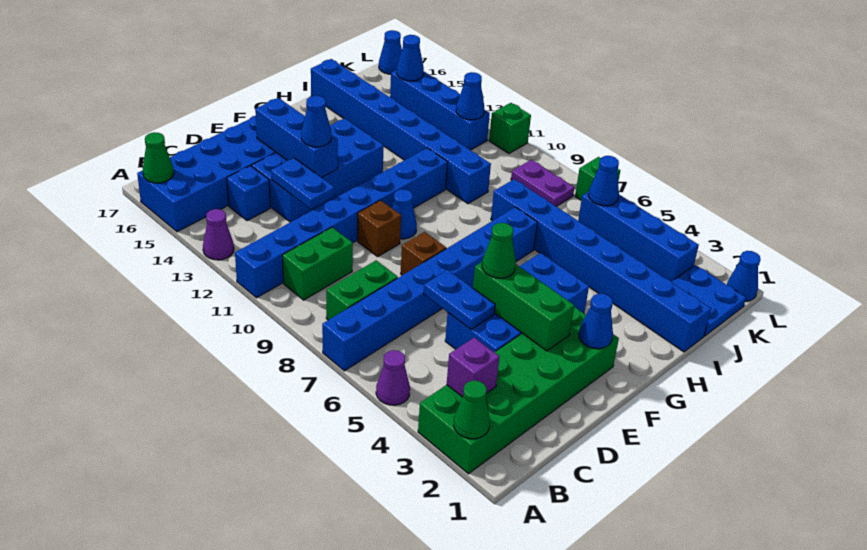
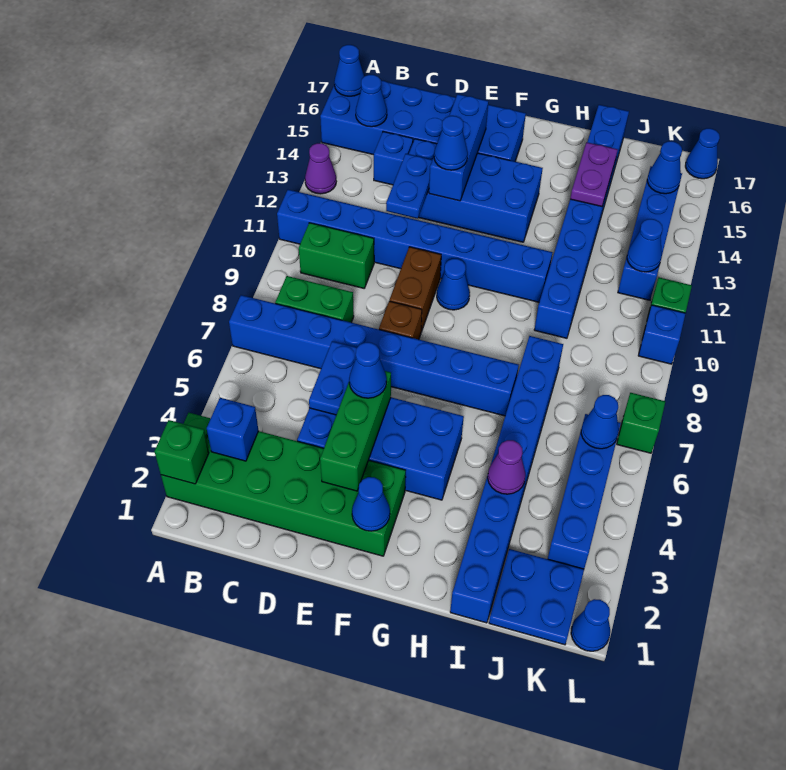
green 1x1 cone [454,381,490,439] -> green 1x1 brick [154,420,209,484]
purple 1x1 cone [376,350,410,405] -> purple 1x1 cone moved to [488,440,525,494]
green 1x1 cone [143,132,174,183] -> blue 1x1 cone [334,45,364,96]
purple 1x1 brick [447,337,500,397] -> blue 1x1 brick [207,398,258,461]
none -> blue 1x1 cone [356,75,387,127]
green 1x1 cone [482,223,516,278] -> blue 1x1 cone [349,342,387,398]
brown 1x1 brick [357,200,401,257] -> brown 1x2 brick [390,247,441,332]
purple 1x2 plate [511,160,574,207] -> purple 1x2 plate moved to [570,142,617,206]
none -> blue 1x1 brick [638,305,686,364]

